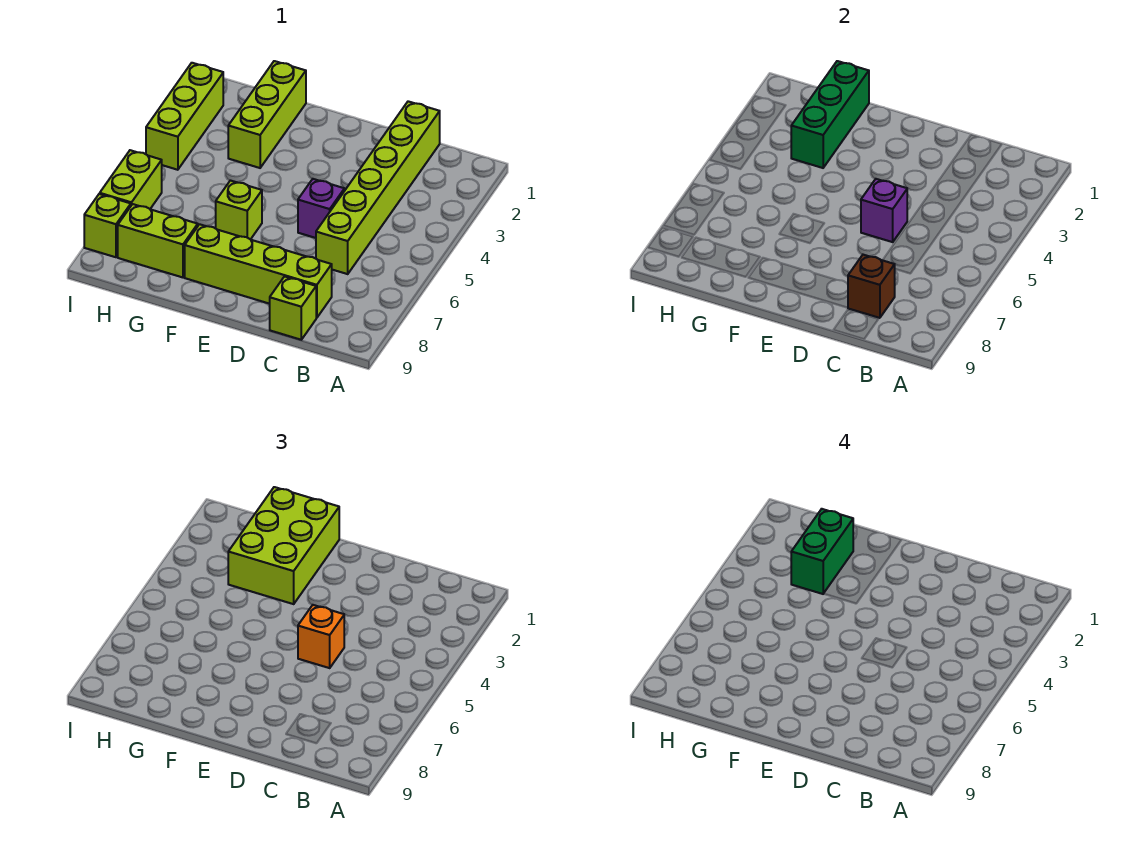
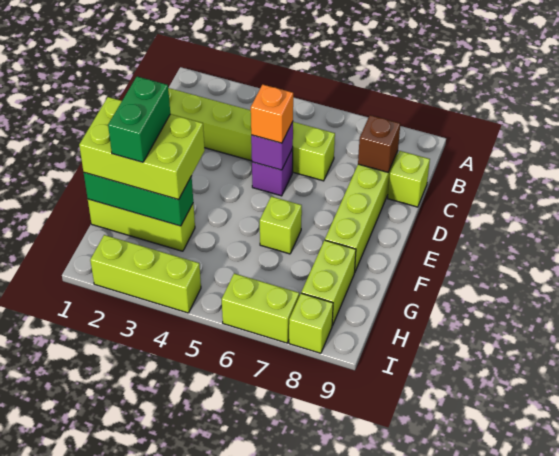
green 1x2 brick [791,509,853,594] -> green 1x2 brick turned to [108,77,170,162]

